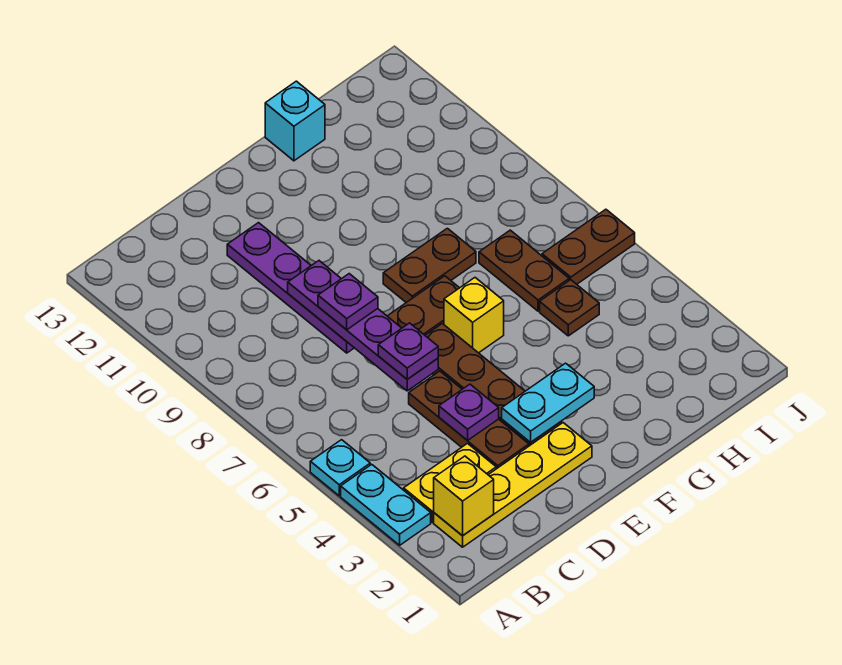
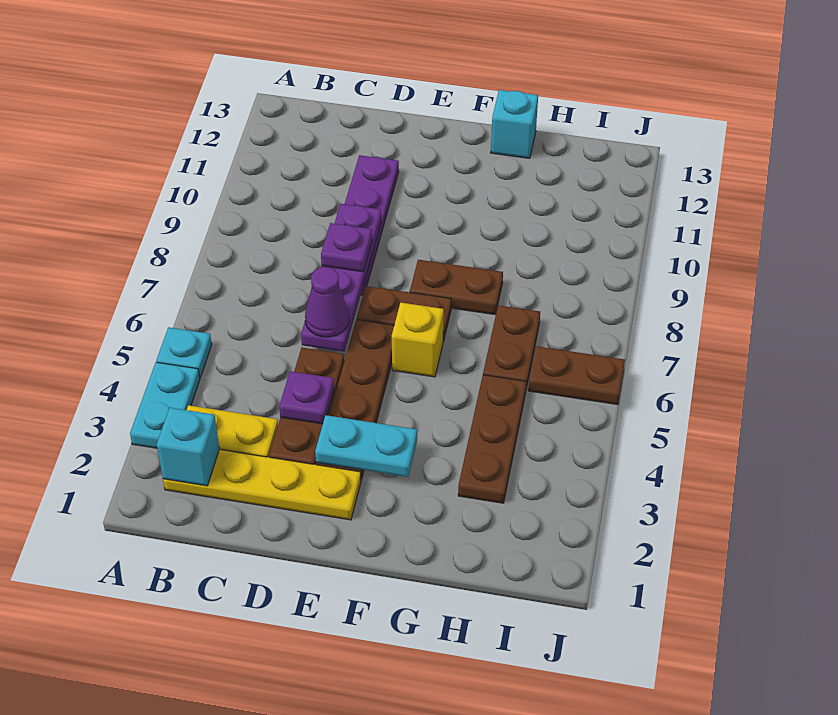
yellow 1x1 brick [434,456,494,536] -> cyan 1x1 brick [157,408,219,486]
purple 1x1 plate [378,323,438,379] -> purple 1x1 cone [305,267,349,337]
brown 1x1 plate [540,280,599,336] -> brown 1x3 plate [458,375,526,503]

